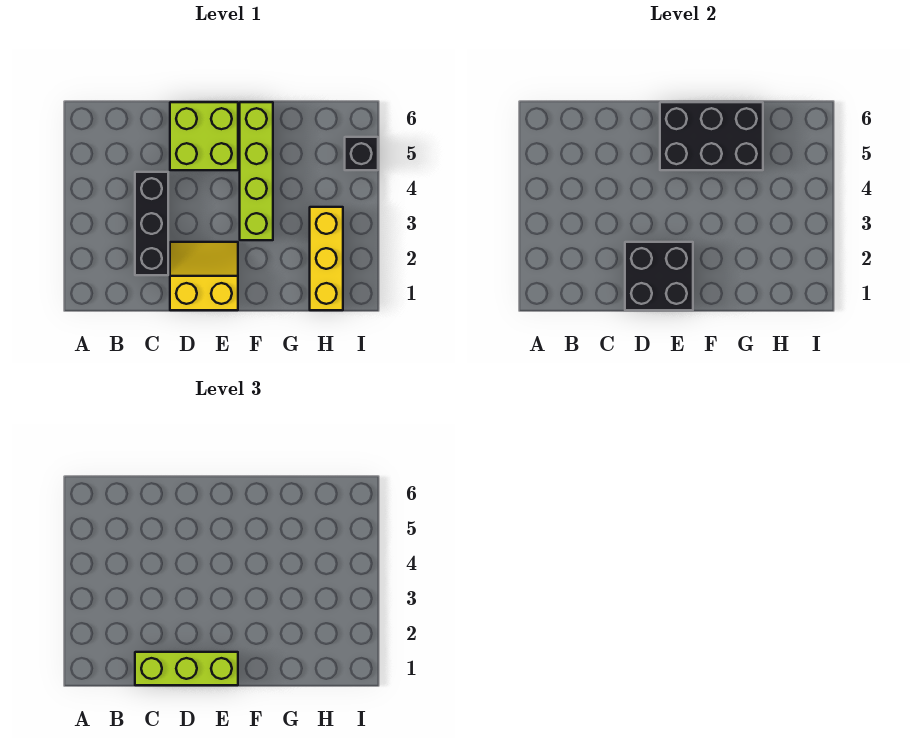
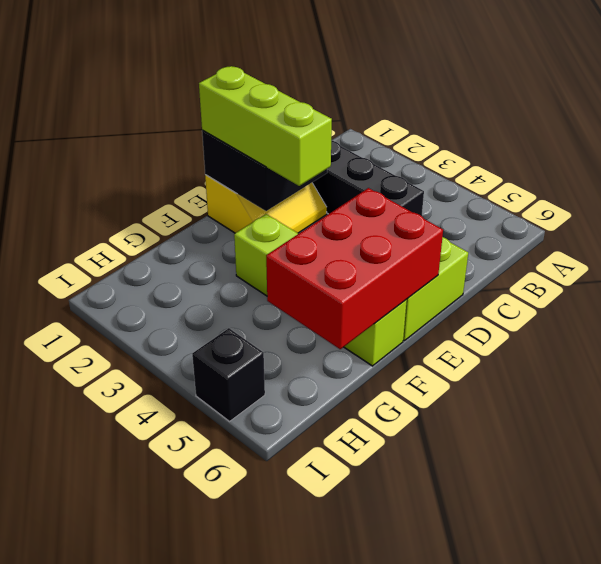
lime 1x3 brick [135,652,238,685] -> lime 1x3 brick turned to [199,66,332,186]
black 2x3 brick [660,102,763,170] -> red 2x3 brick [266,188,443,349]
yellow 1x3 brick [310,207,343,310] -> none

